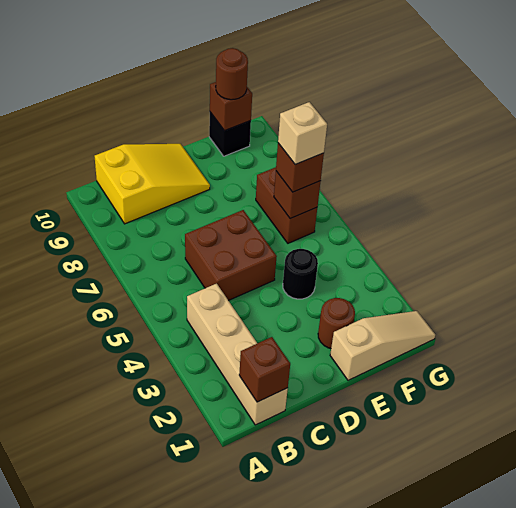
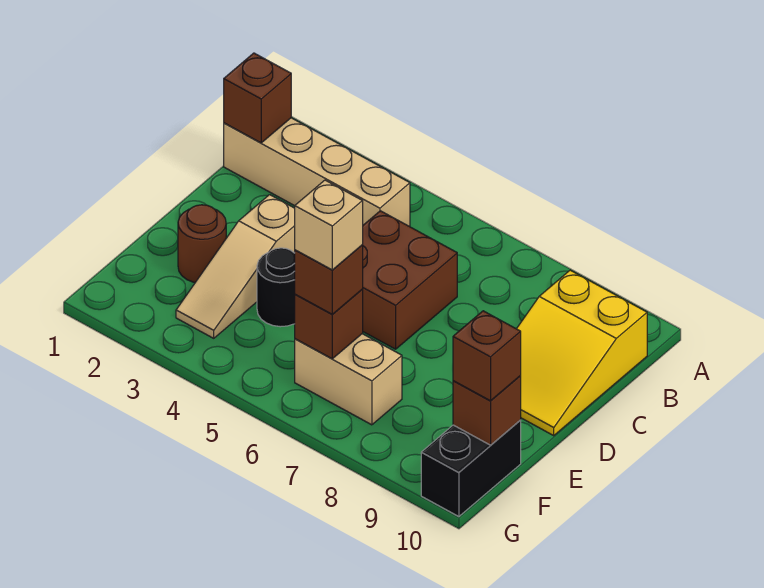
tan 1x3 slope [330,311,435,380] -> tan 1x3 slope moved to [176,195,295,338]
brown 1x2 brick [256,167,317,243] -> tan 1x2 brick [295,334,402,425]
black 1x1 brick [209,112,251,156] -> black 1x2 brick [421,420,521,517]
brown 1x1 round brick [216,48,248,100] -> brown 1x1 brick [453,311,521,401]

